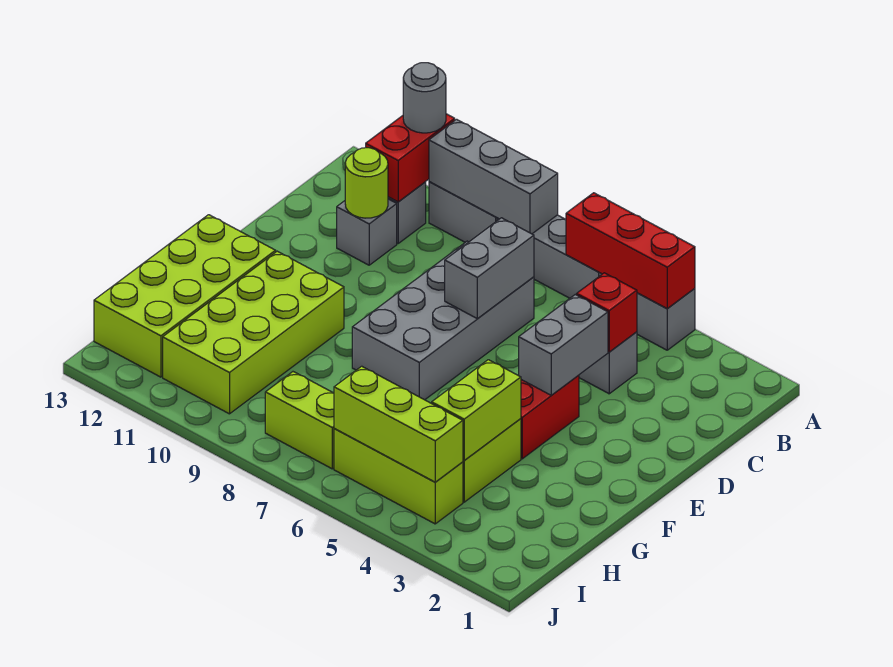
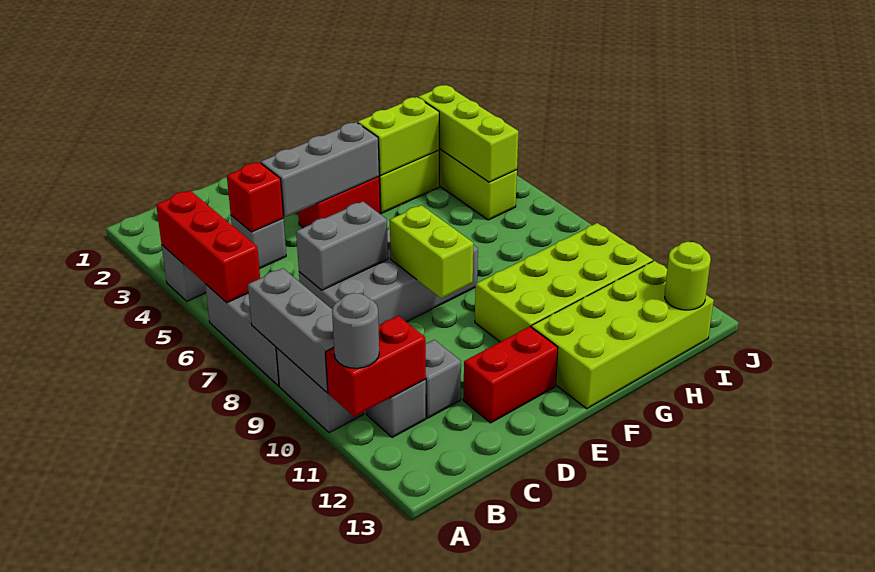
lime 1x1 round brick [345,148,388,218] -> lime 1x1 round brick moved to [665,242,711,310]
grey 1x2 brick [519,295,608,395] -> grey 1x3 brick [261,122,379,217]
none -> red 1x2 brick [463,327,558,423]
lime 1x2 brick [265,372,334,469] -> lime 1x2 brick moved to [390,205,473,298]

